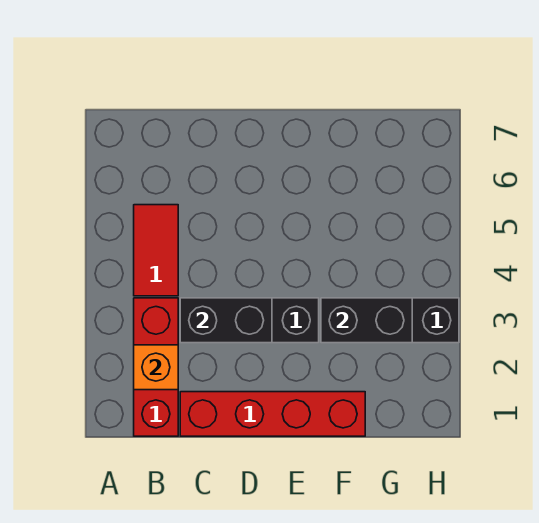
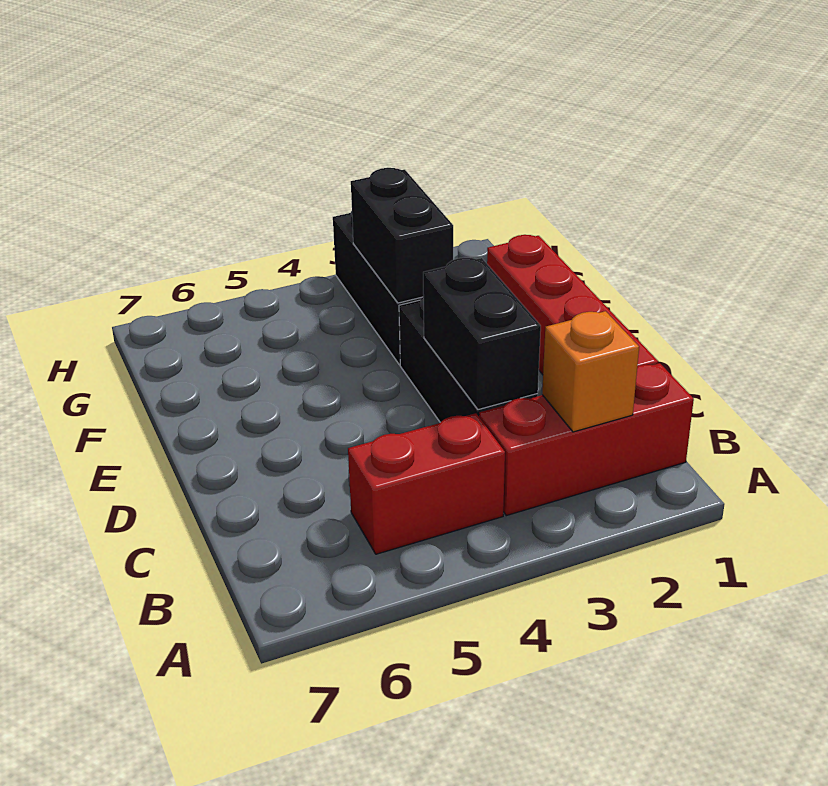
red 1x2 tile [134,205,178,296] -> red 1x2 brick [348,413,505,554]

